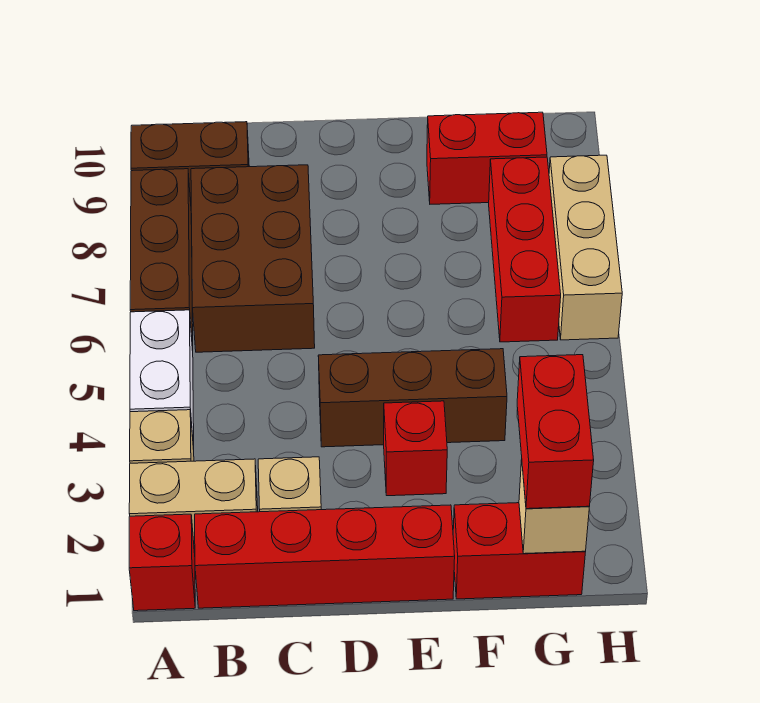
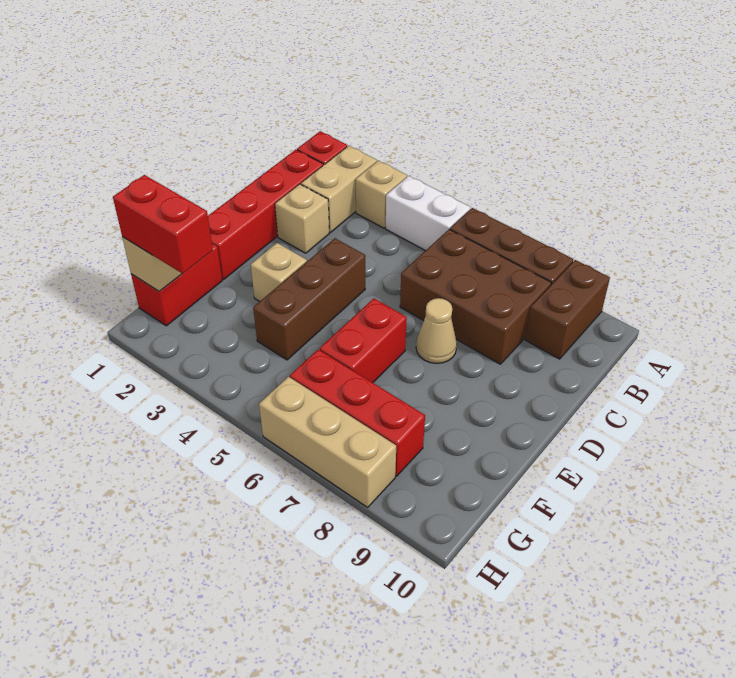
none -> tan 1x1 cone [416,298,457,364]
red 1x1 brick [384,401,447,496] -> tan 1x1 brick [251,243,307,302]
red 1x2 brick [427,112,547,204] -> red 1x2 brick moved to [320,298,407,383]

